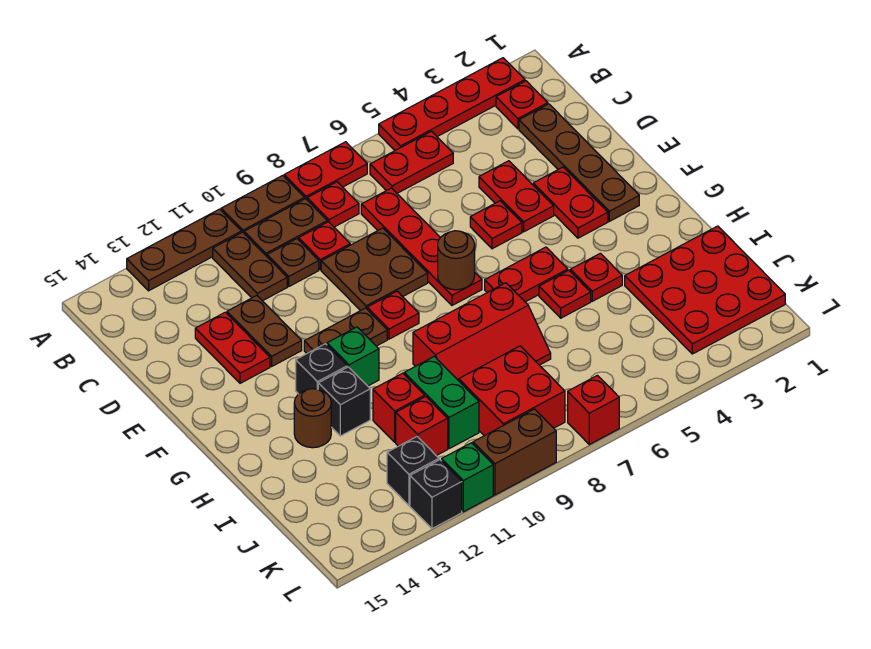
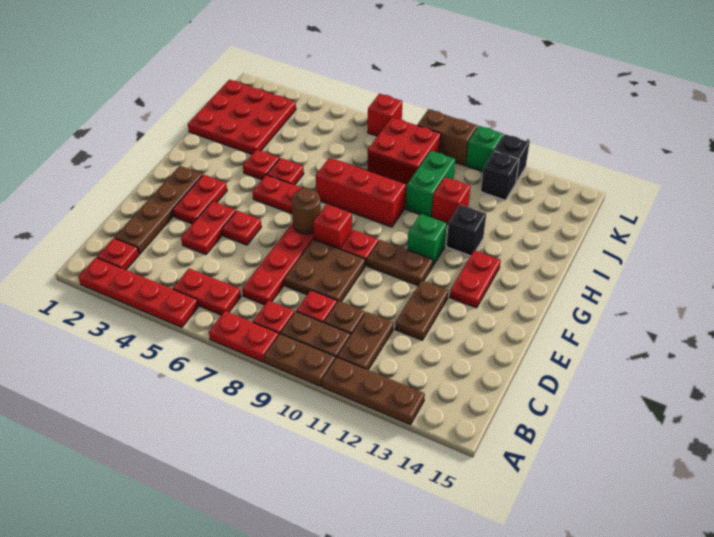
red 1x2 plate [195,312,270,383] -> red 1x2 plate moved to [450,250,501,308]
black 1x1 brick [296,344,347,394] -> none
brown 1x1 round brick [294,389,331,448] -> none
red 1x1 brick [396,396,448,456] -> red 1x1 brick moved to [313,204,352,249]

